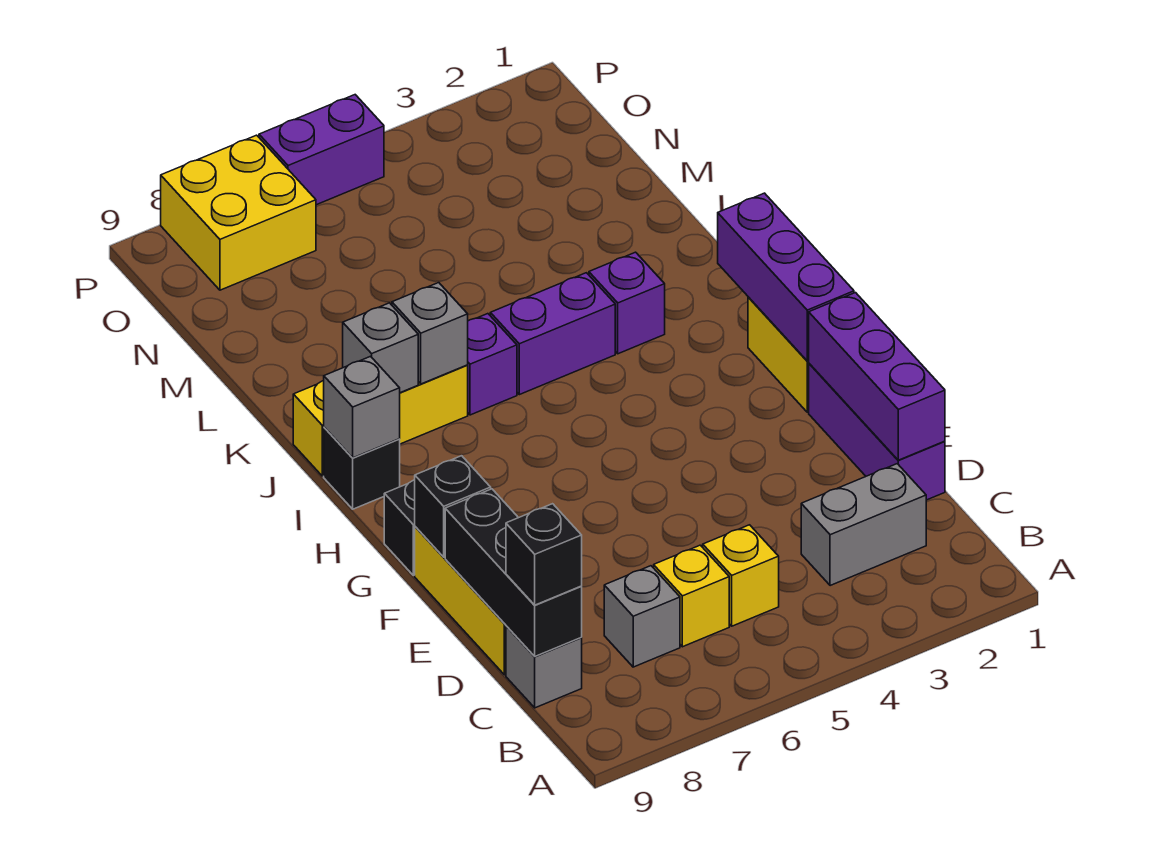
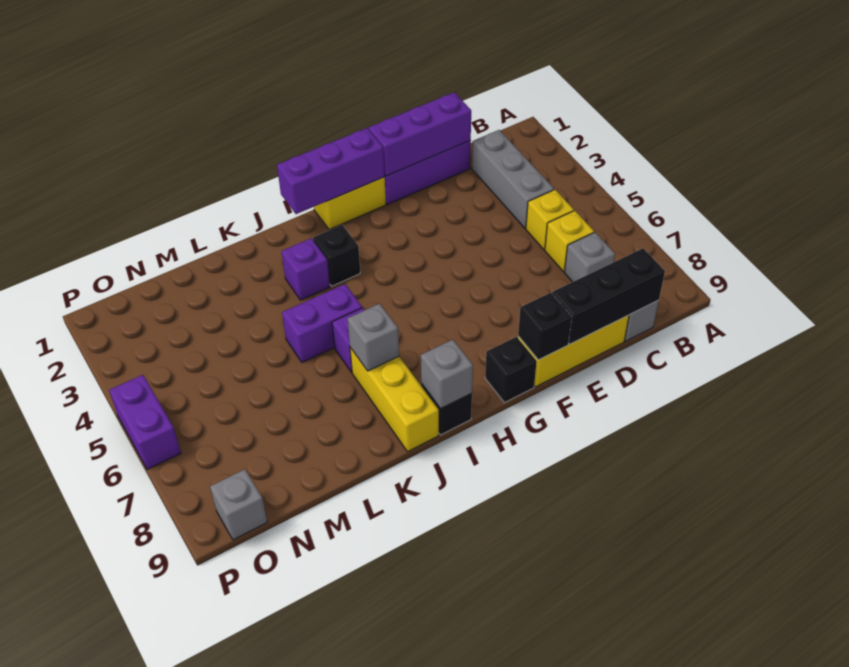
grey 1x2 brick [801,464,926,586] -> grey 1x3 brick [472,130,554,228]
black 1x1 brick [506,504,582,605] -> black 1x1 brick moved to [313,225,360,286]
purple 1x2 brick [490,273,615,395] -> purple 1x2 brick turned to [282,284,362,362]
grey 1x1 brick [343,303,418,393] -> grey 1x1 brick moved to [210,469,267,540]
yellow 2x2 brick [161,135,316,290] -> none

